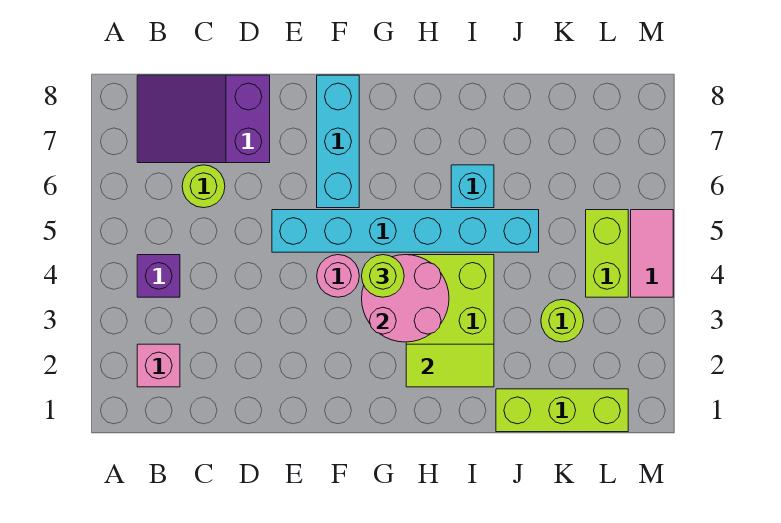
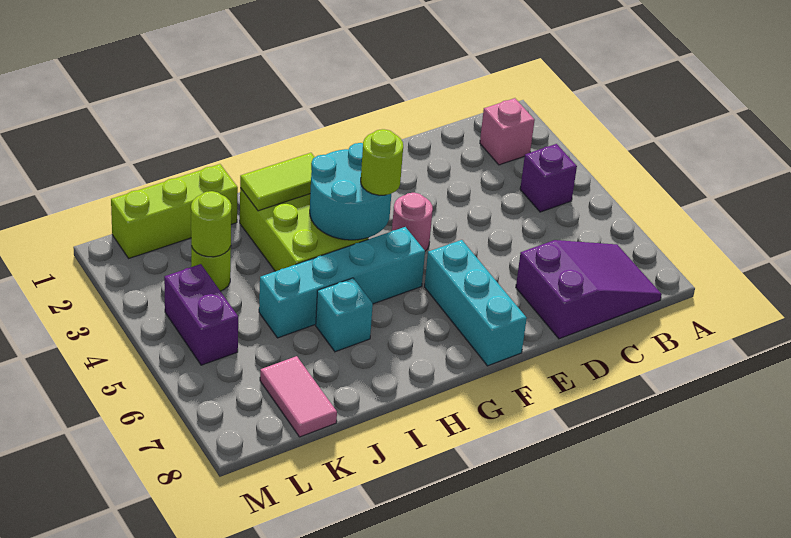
lime 1x1 round brick [182,165,225,208] -> lime 1x1 round brick moved to [191,191,231,257]
cyan 1x6 brick [272,210,539,252] -> cyan 1x4 brick [259,227,425,338]
pink 2x2 round brick [362,255,449,342] -> cyan 2x2 round brick [310,143,391,240]
lime 1x2 brick [586,210,628,297] -> purple 1x2 brick [164,264,238,365]
pink 1x2 tile [631,210,673,297] -> pink 1x2 tile moved to [260,356,337,437]

